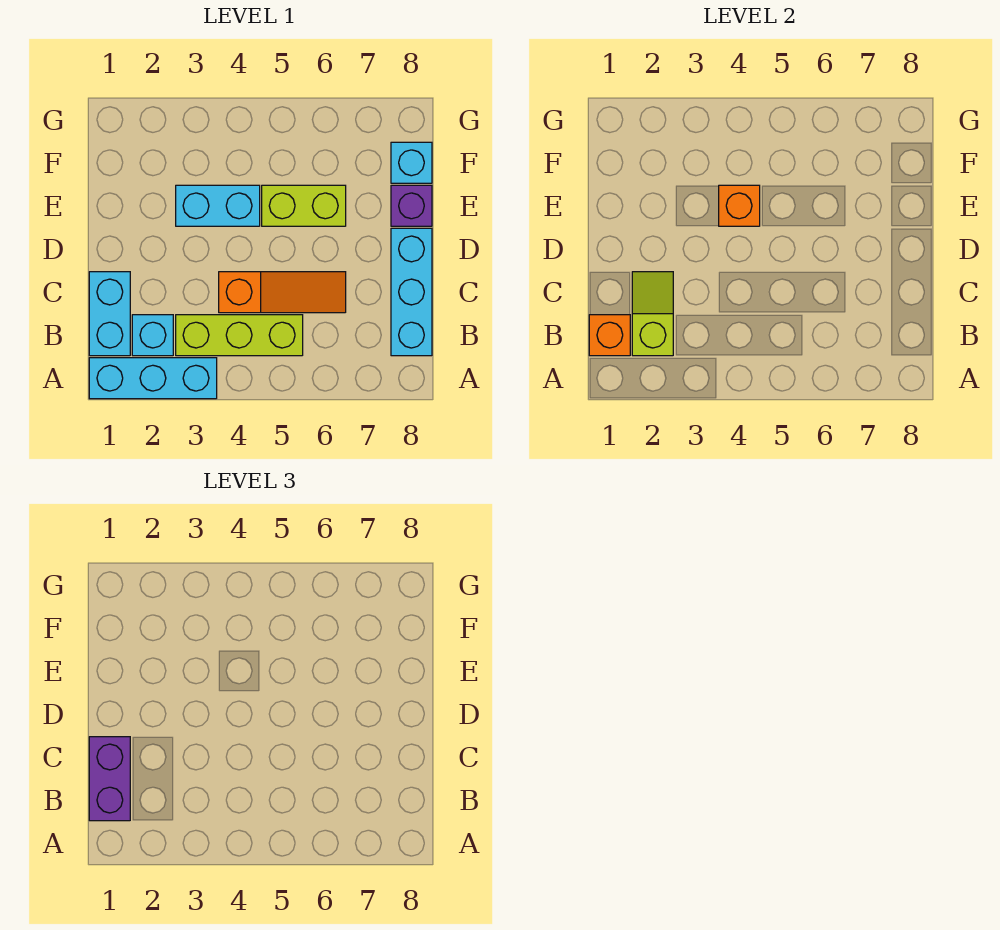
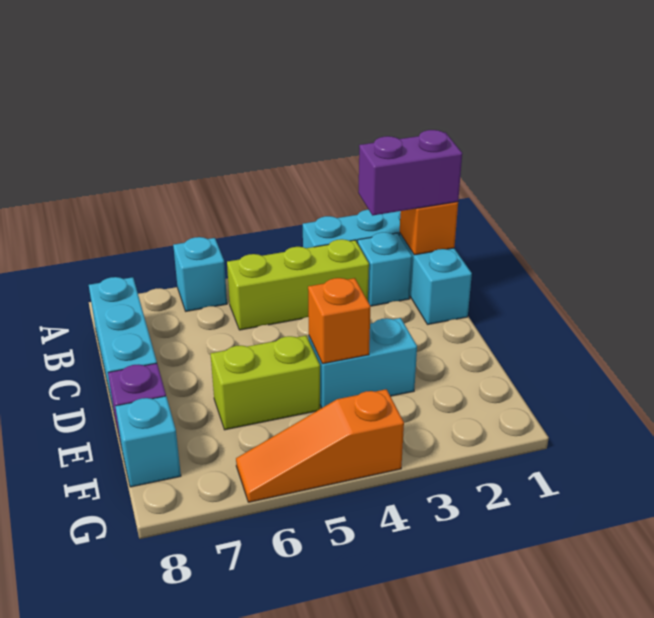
none -> cyan 1x1 brick [173,237,227,311]
purple 1x2 brick [89,737,130,821] -> purple 1x2 brick turned to [358,130,462,216]
lime 1x2 slope [632,272,673,356] -> none
orange 1x3 slope [219,272,346,313] -> orange 1x3 slope moved to [236,389,404,502]

